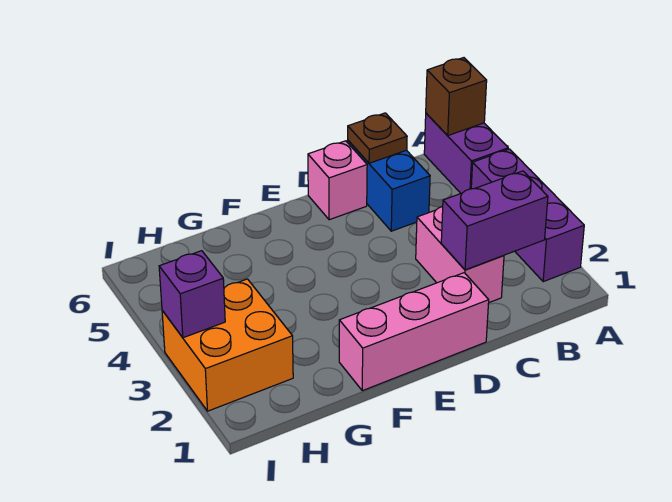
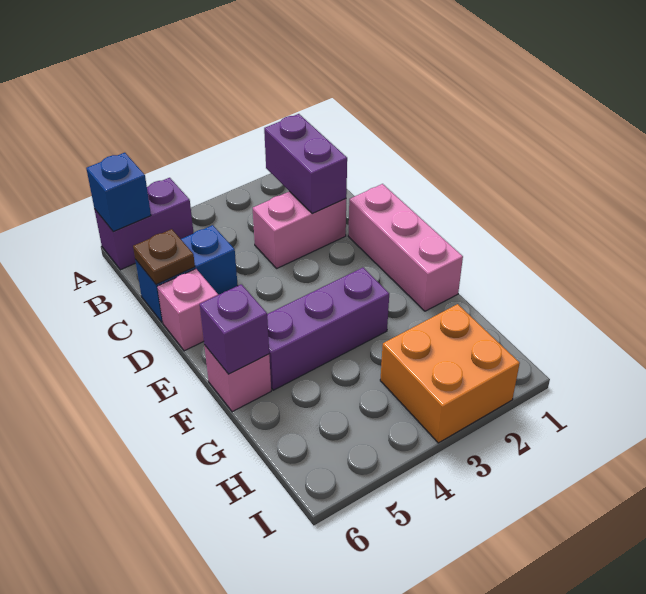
purple 1x3 brick [471,149,584,282] -> purple 1x3 brick moved to [267,267,389,390]
brown 1x1 brick [426,58,487,135] -> blue 1x1 brick [86,153,151,232]
none -> pink 1x1 brick [204,345,271,412]
purple 1x1 brick [159,251,225,338] -> purple 1x1 brick moved to [200,284,269,374]

